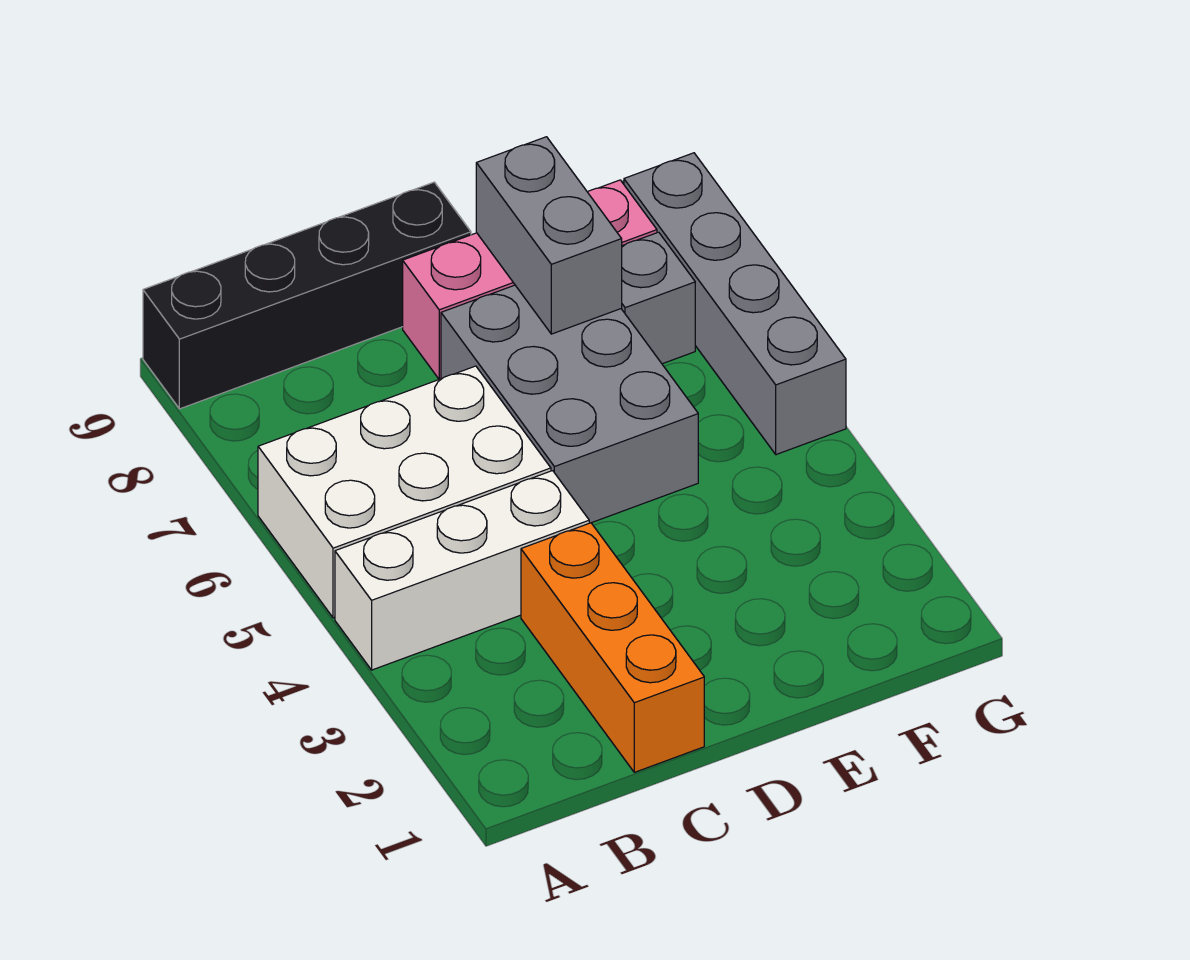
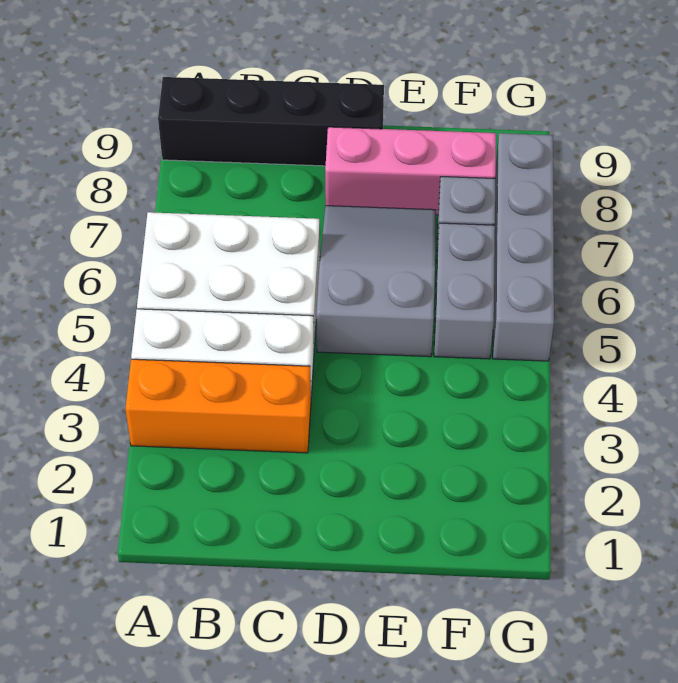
orange 1x3 brick [521,523,704,772] -> orange 1x3 brick turned to [125,359,311,453]
grey 2x3 brick [441,285,698,523] -> grey 2x3 slope [316,206,436,357]
grey 1x2 brick [476,137,622,334] -> grey 1x2 brick moved to [434,223,495,359]

